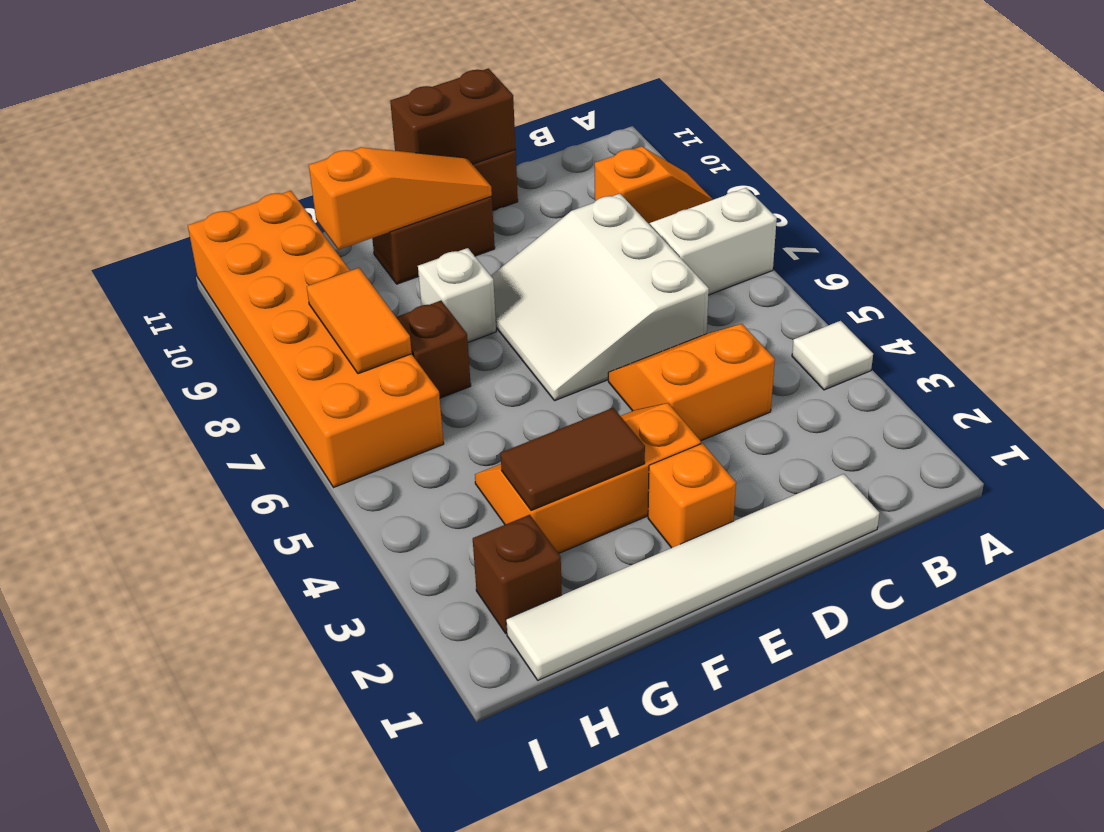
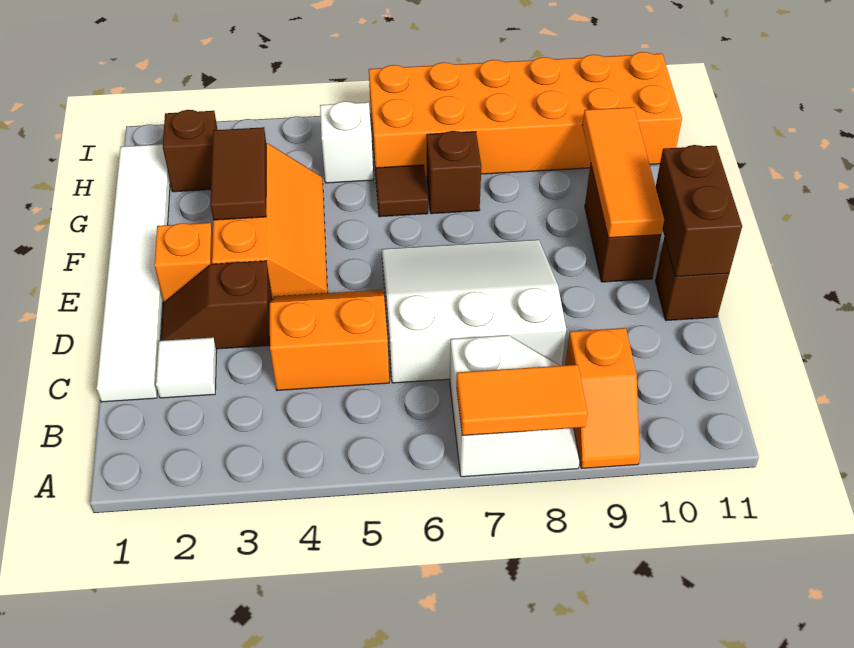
white 1x1 tile [792,321,873,390] -> white 1x1 tile moved to [156,337,217,398]
orange 2x2 slope [608,324,775,441] -> orange 2x2 slope turned to [270,290,389,390]
none -> brown 1x2 slope [161,261,272,349]
orange 1x3 slope [309,147,492,250] -> orange 1x3 tile [582,107,664,238]
white 1x1 brick [418,248,496,342] -> white 1x1 brick moved to [320,101,373,183]
none -> brown 1x1 tile [375,165,428,217]
orange 1x2 tile [307,268,412,374] -> orange 1x2 tile moved to [456,365,588,436]

